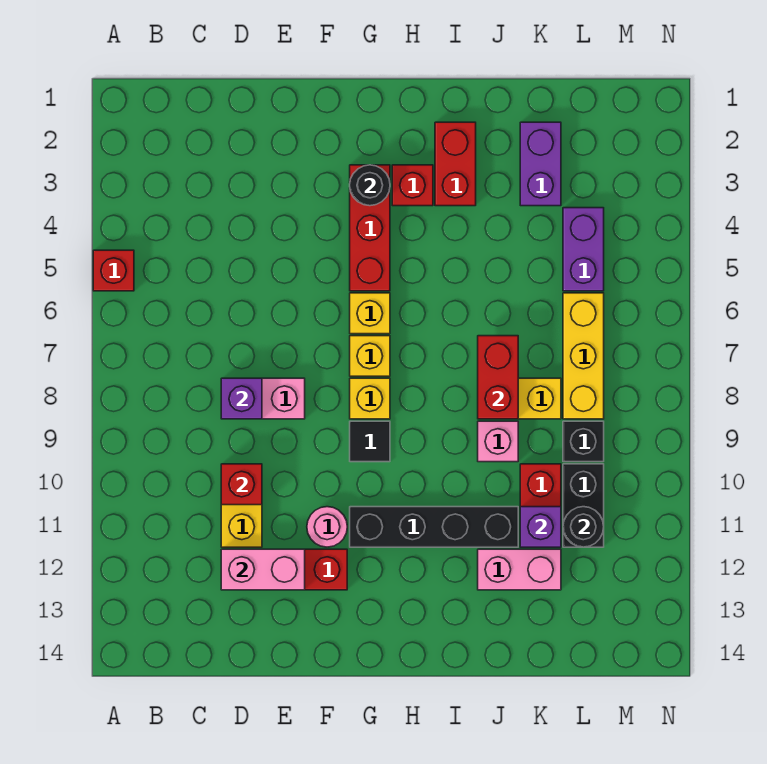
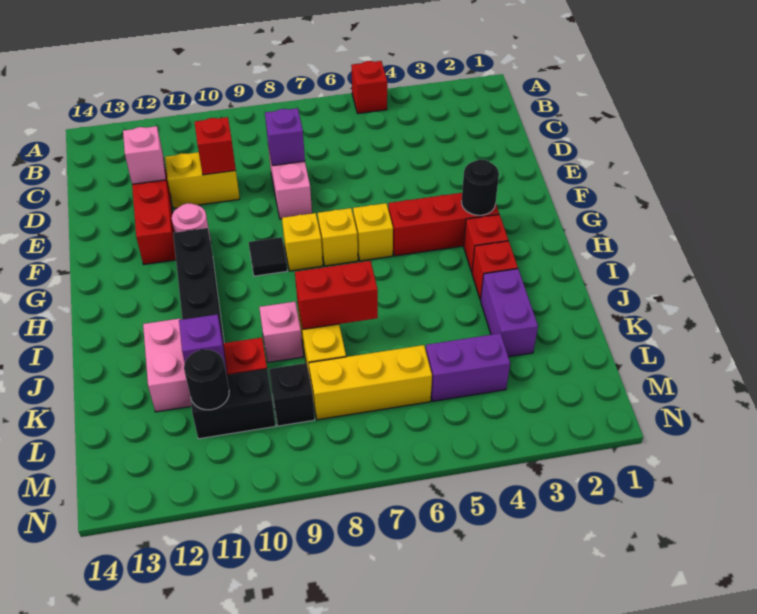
pink 1x2 brick [221,549,305,590] -> pink 1x1 brick [123,126,166,184]
red 1x2 brick [435,122,476,206] -> red 1x1 brick [472,241,518,300]
purple 1x2 brick [520,122,561,206] -> purple 1x2 brick turned to [481,269,538,357]

